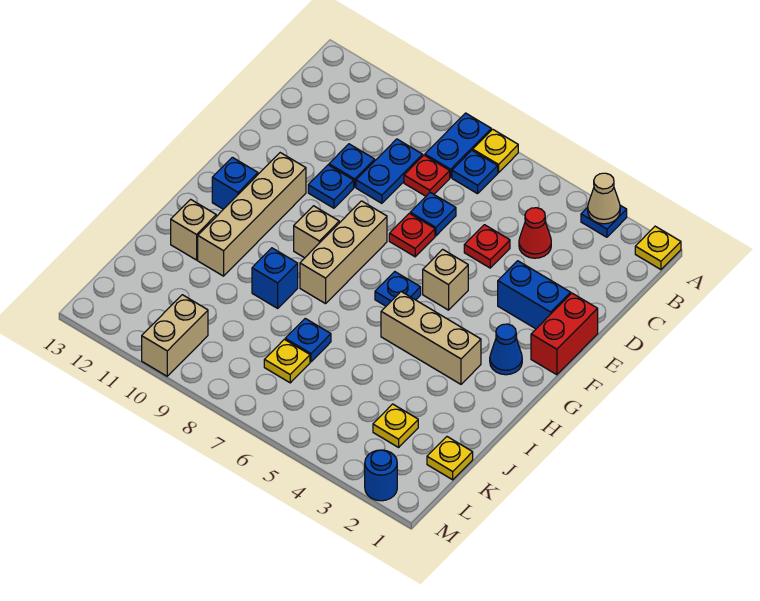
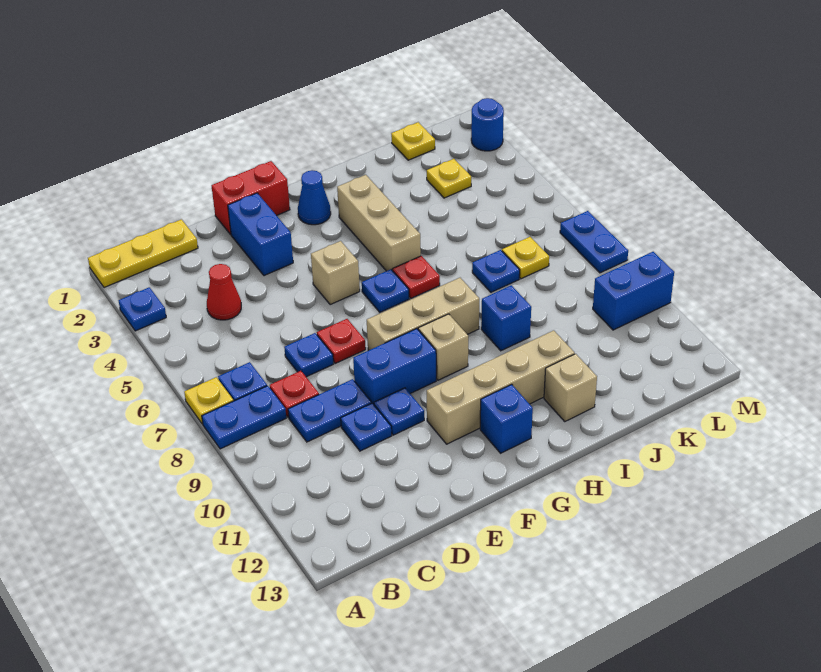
yellow 1x1 plate [635,226,681,270] -> yellow 1x3 plate [88,219,198,288]
tan 1x1 cone [588,173,620,224] -> none
red 1x1 plate [464,225,510,268] -> red 1x1 plate moved to [393,256,440,298]
none -> blue 1x2 brick [353,329,436,404]
tan 1x2 brick [142,295,208,376] -> blue 1x2 brick [593,252,674,330]
none -> blue 1x2 plate [560,211,628,273]

